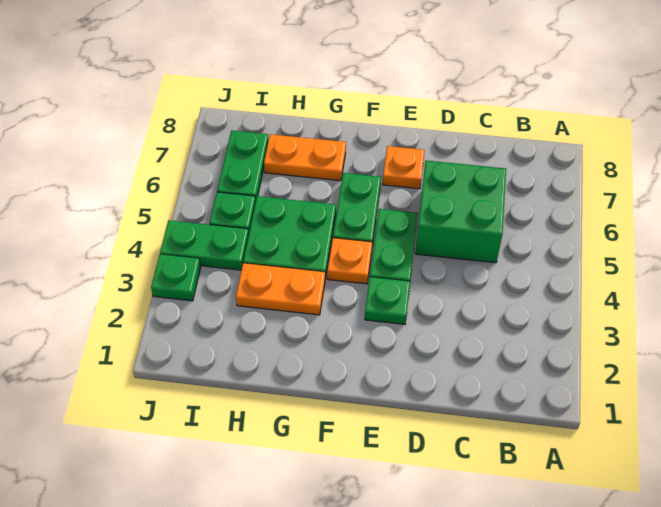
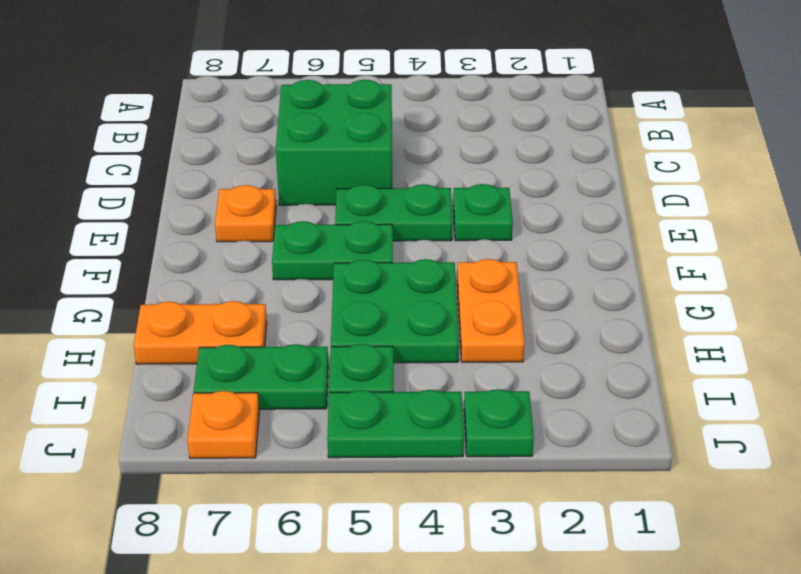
orange 1x1 plate [327,238,372,284] -> orange 1x1 plate moved to [187,391,259,458]
orange 1x2 plate [264,134,346,181] -> orange 1x2 plate turned to [134,301,267,364]
green 1x2 plate [160,220,249,270] -> green 1x2 plate turned to [327,390,464,458]

